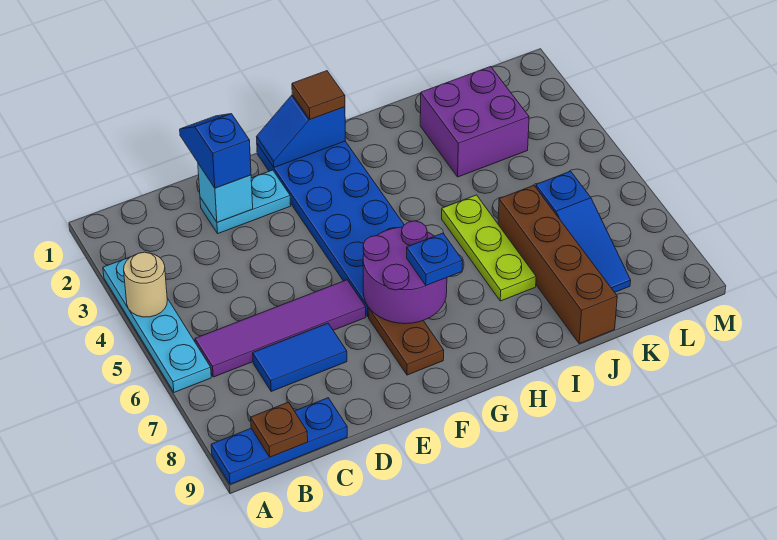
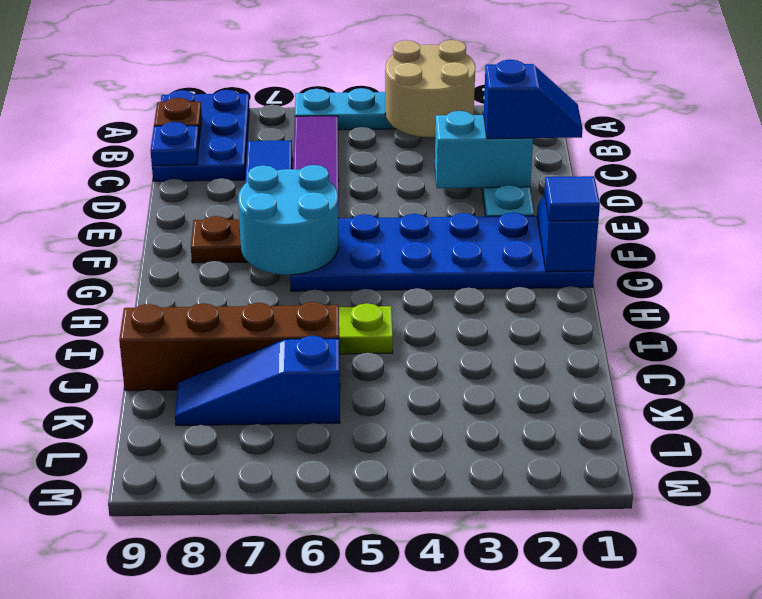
tan 1x1 round brick [124,252,167,317] -> tan 2x2 round brick [385,40,475,137]
blue 1x3 plate [211,398,347,484] -> blue 2x3 plate [152,90,249,181]
cyan 1x1 brick [198,164,253,222] -> cyan 1x2 brick [435,111,533,188]
purple 2x2 round brick [363,221,447,324] -> cyan 2x2 round brick [238,165,339,275]
brown 1x1 tile [292,71,345,119] -> blue 1x1 tile [544,176,600,221]
blue 1x1 plate [407,233,463,285] -> blue 1x1 plate moved to [150,122,199,165]
purple 2x2 brick [420,67,529,177] -> none

